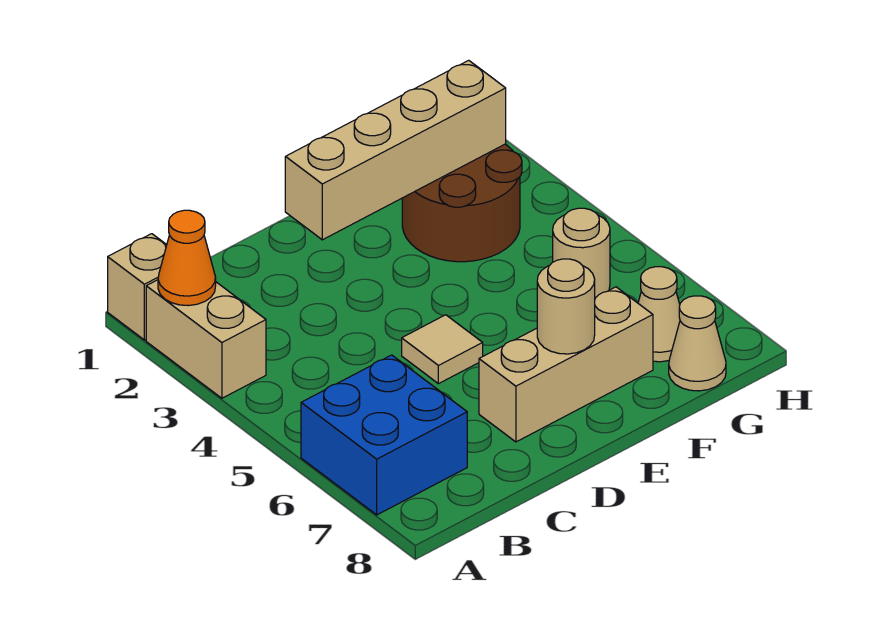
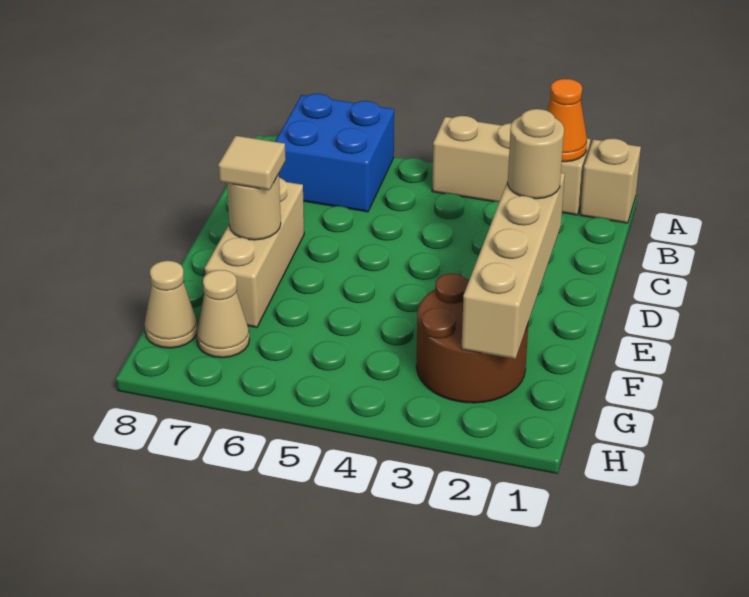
tan 1x2 brick [146,280,266,398] -> tan 1x3 brick [432,116,590,215]
tan 1x1 tile [402,315,483,384] -> tan 1x1 tile moved to [218,136,286,190]
tan 1x1 round brick [553,208,610,297] -> tan 1x1 round brick moved to [508,109,564,199]

